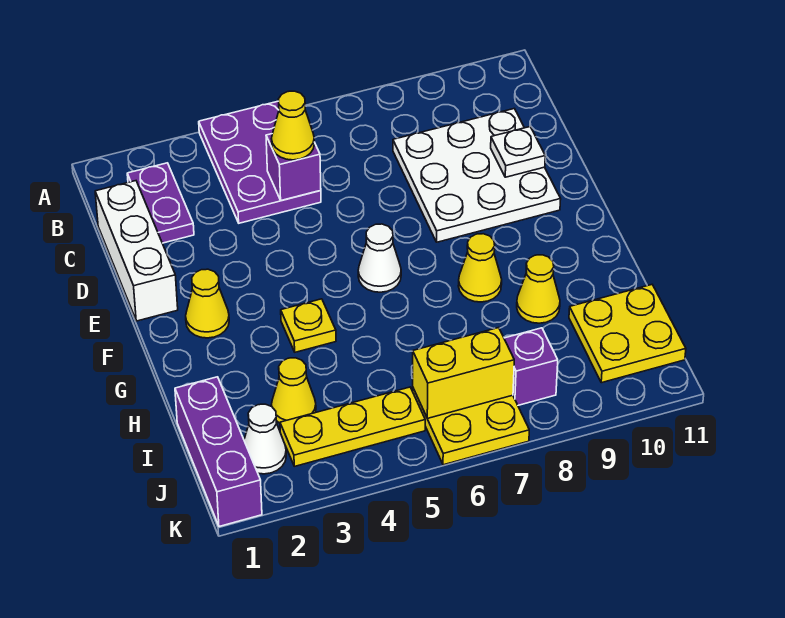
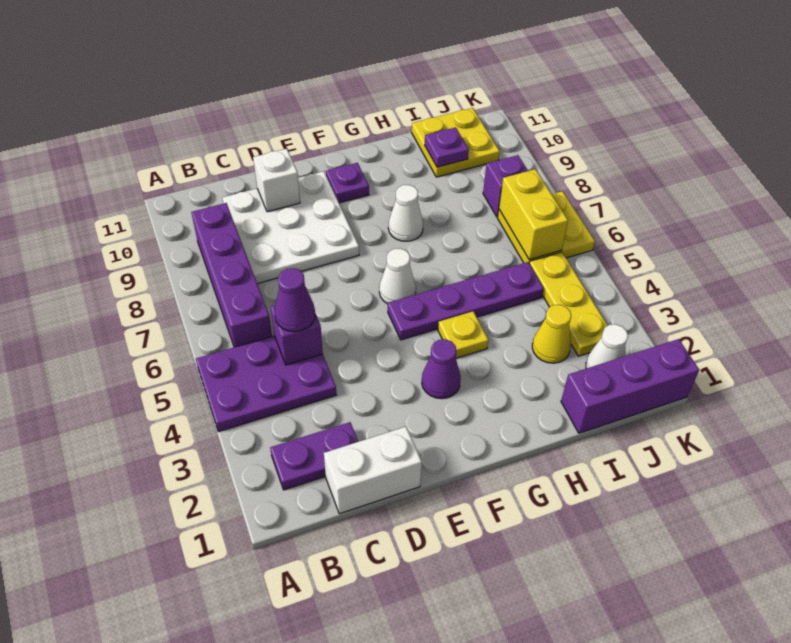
none -> purple 1x4 brick [191,203,272,347]
white 1x3 brick [95,181,178,321] -> white 1x2 brick [324,427,422,514]
yellow 1x1 cone [271,91,314,160] -> purple 1x1 cone [275,268,315,332]
white 1x1 plate [491,127,545,177] -> white 1x1 brick [253,149,300,212]
yellow 1x1 cone [186,269,229,338] -> none
none -> purple 1x1 cone [422,339,461,399]
none -> purple 1x4 plate [388,262,544,340]
none -> purple 1x1 plate [326,163,369,203]
yellow 1x1 cone [458,234,502,302] -> white 1x1 cone [388,185,423,241]
yellow 1x1 cone [517,255,560,323] -> none
none -> purple 1x1 plate [425,127,469,167]

